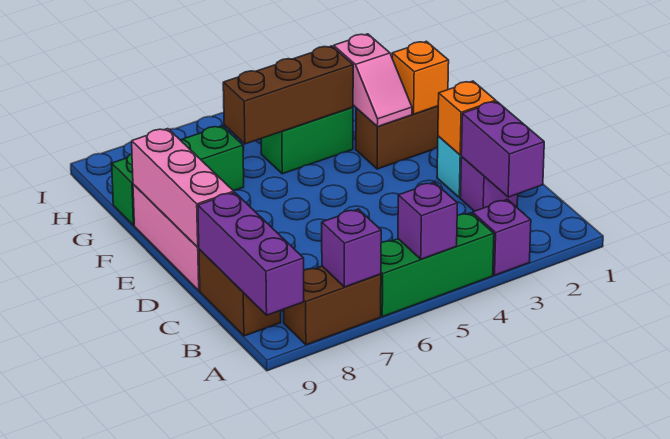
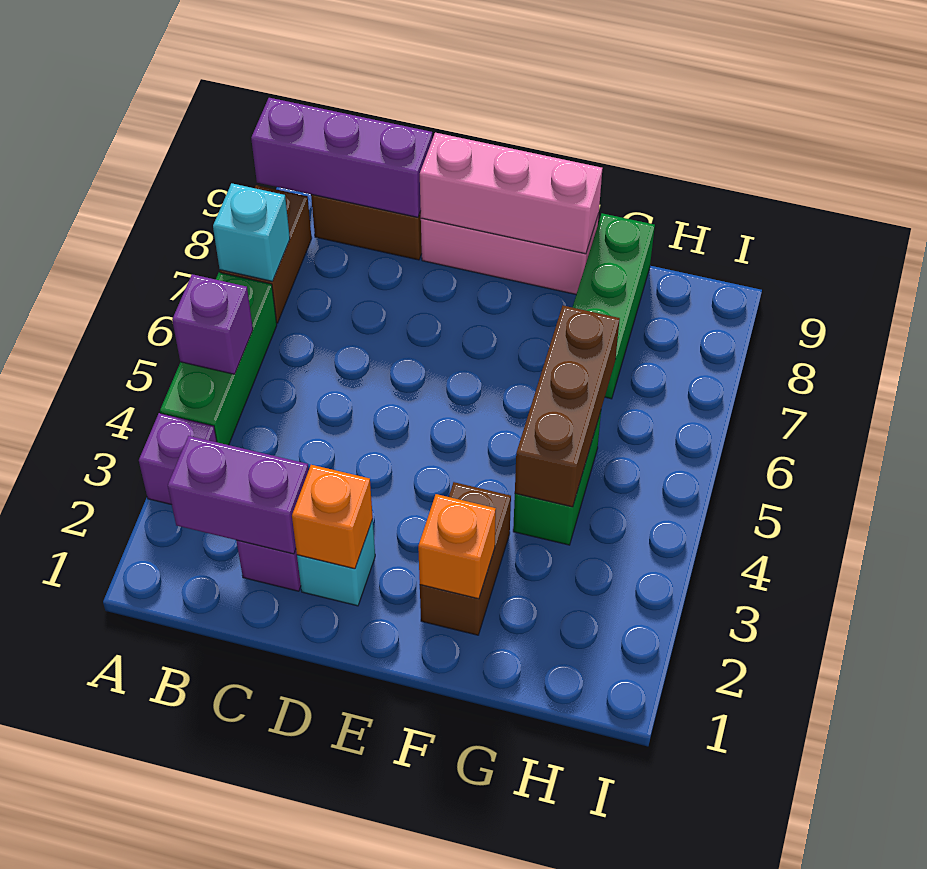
purple 1x1 brick [322,209,381,287] -> cyan 1x1 brick [213,183,290,281]
pink 1x2 slope [334,34,412,127] -> none

